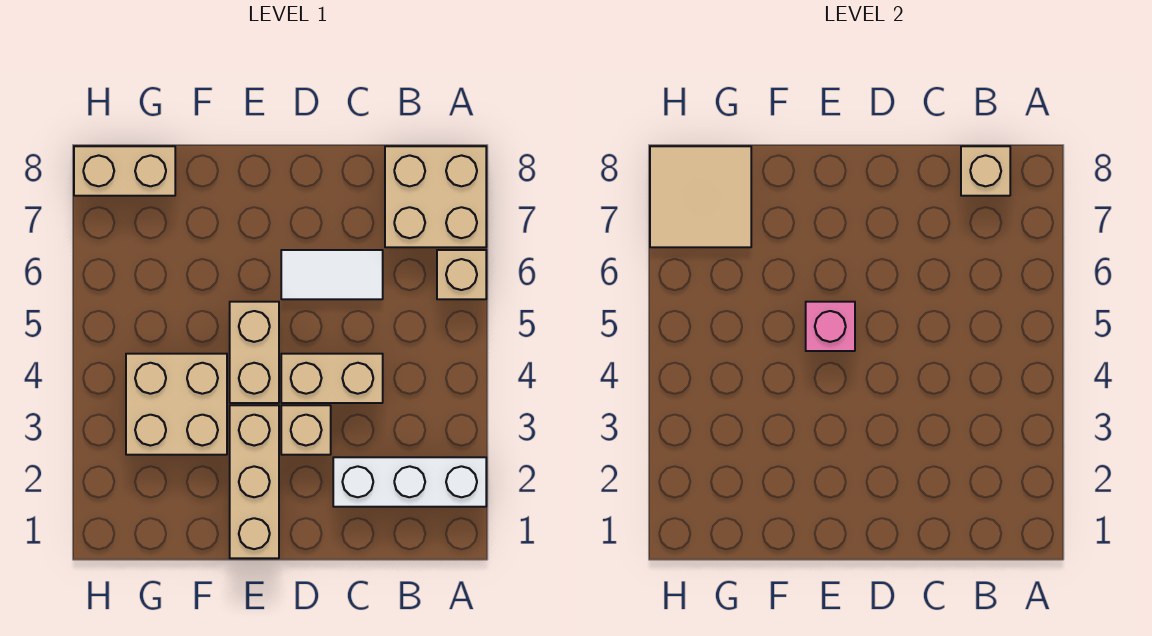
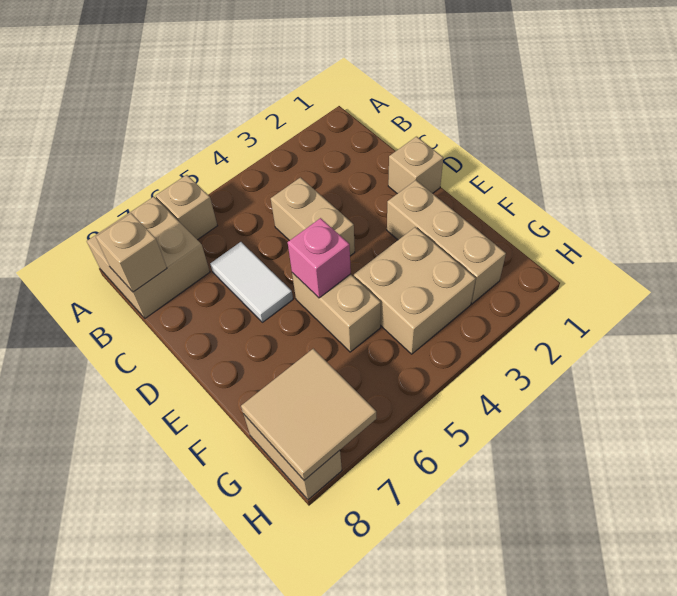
white 1x3 brick [333,457,486,507] -> none
tan 1x1 brick [281,405,331,455] -> tan 1x1 brick moved to [388,137,443,194]
tan 1x3 brick [230,405,279,558] -> tan 1x3 brick turned to [387,180,506,304]
tan 1x2 brick [230,302,279,403] -> tan 1x2 brick turned to [292,273,381,352]

